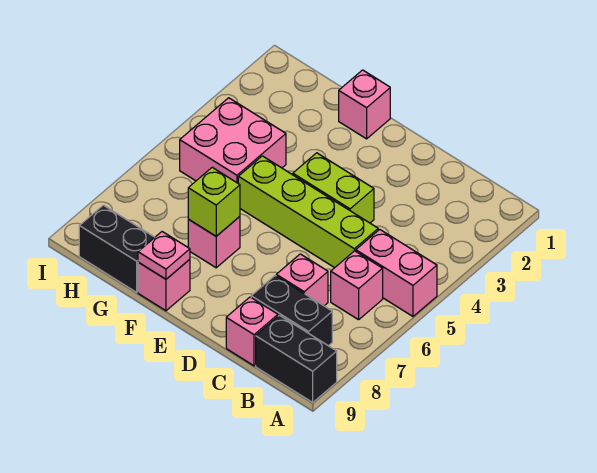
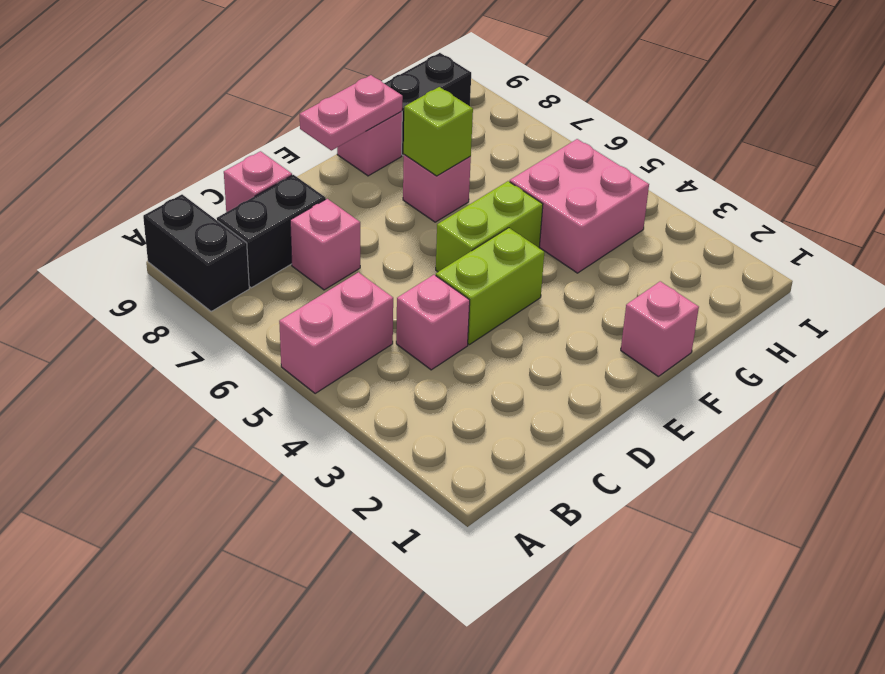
black 1x2 brick [256,315,337,402] -> black 1x2 brick turned to [143,195,249,311]
pink 1x1 brick [331,251,383,320] -> pink 1x1 brick moved to [396,275,470,370]
lime 1x4 brick [238,156,378,268] -> lime 1x2 brick [436,181,543,272]
pink 1x1 plate [138,232,190,279] -> pink 1x2 plate [300,75,403,150]

